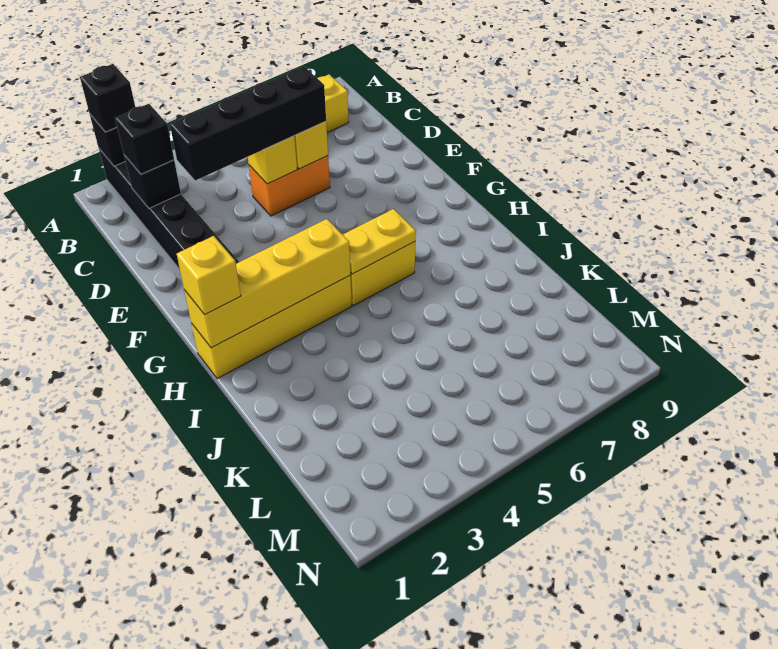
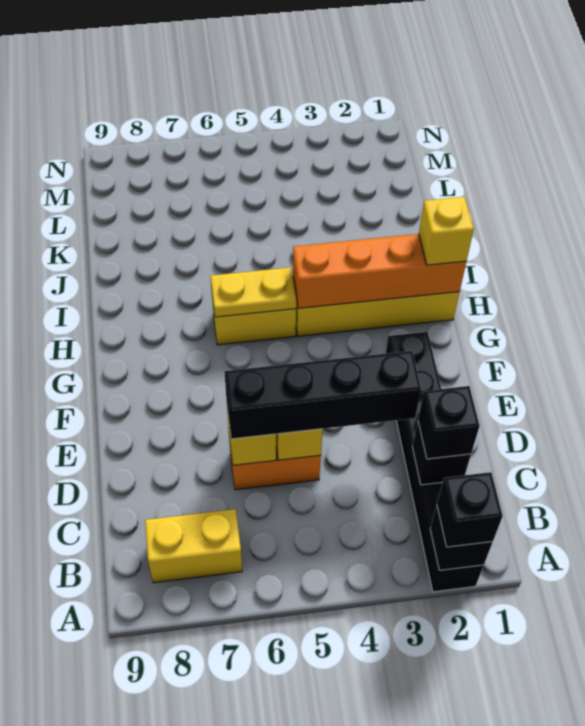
yellow 1x4 brick [184,219,350,348] -> orange 1x4 brick [293,234,466,308]

